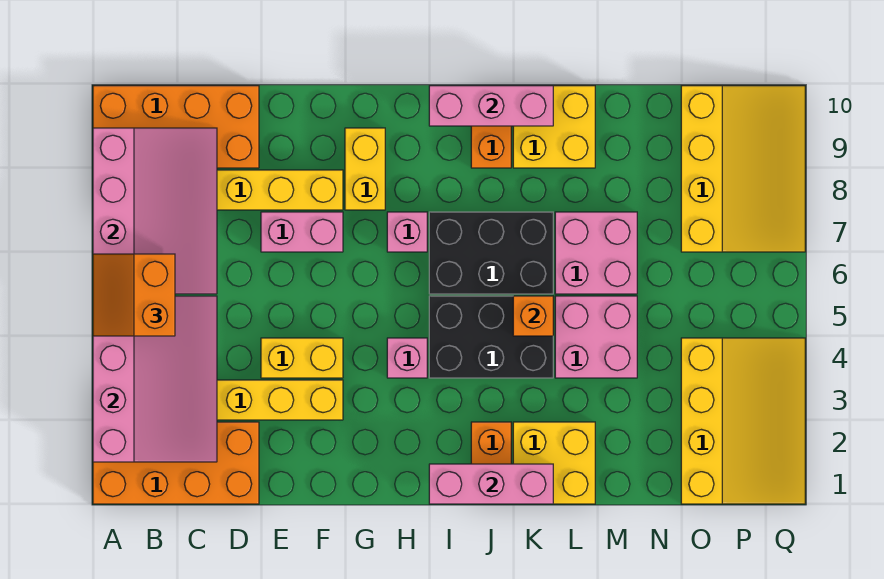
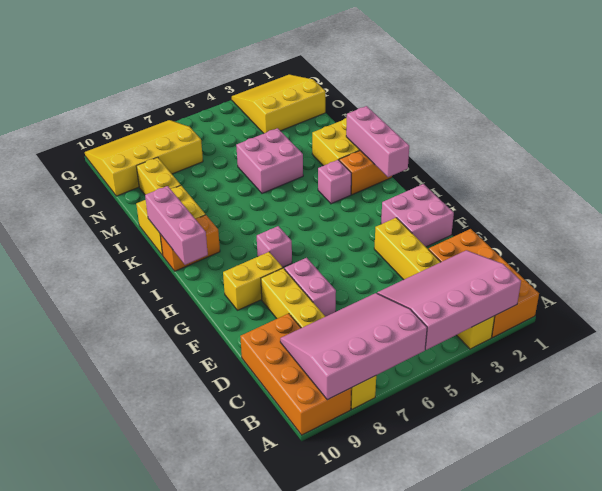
orange 2x2 slope [93,254,175,336] -> none
yellow 1x2 brick [261,338,343,378] -> yellow 1x2 brick moved to [136,157,181,195]
pink 1x1 brick [387,338,427,378] -> pink 1x1 brick moved to [318,160,352,204]
black 2x3 brick [429,296,553,378] -> none
black 2x3 brick [429,212,553,294] -> none
orange 1x1 brick [513,296,553,336] -> none
pink 2x2 brick [555,212,637,294] -> pink 2x2 brick moved to [381,184,454,247]
yellow 3x4 slope [681,338,805,504] -> yellow 3x3 slope [232,74,325,133]

